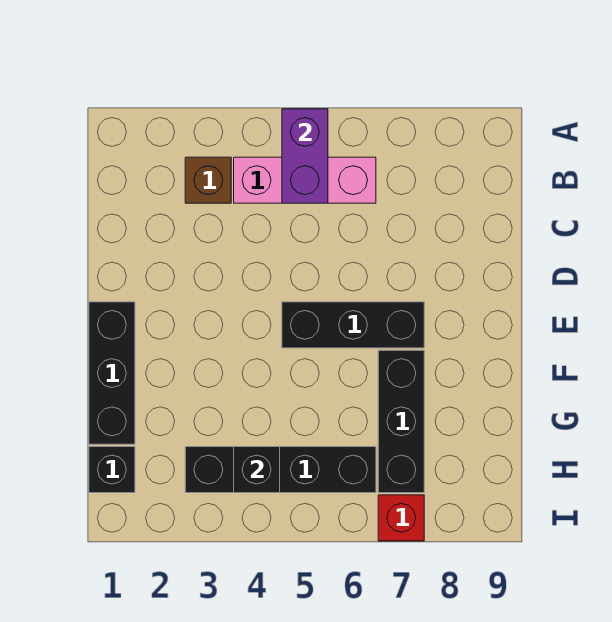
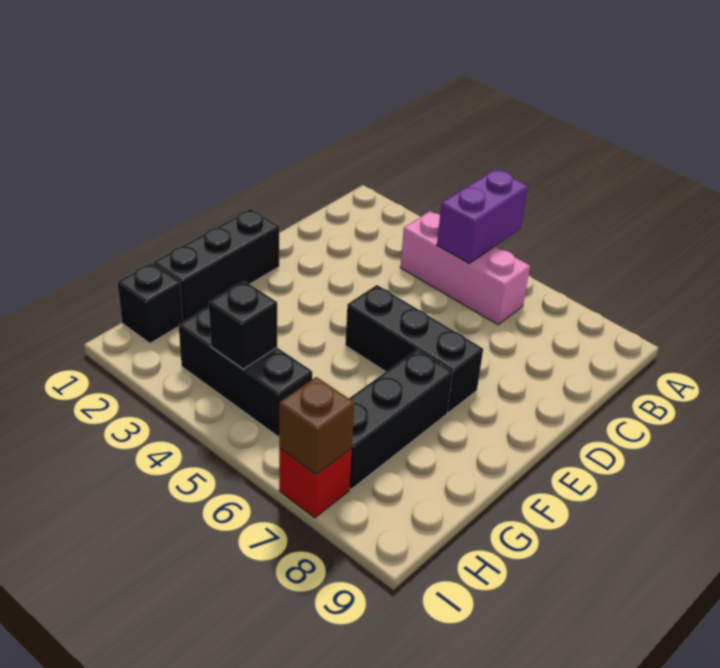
brown 1x1 brick [185,157,231,203] -> brown 1x1 brick moved to [279,377,354,475]
black 1x4 brick [185,447,376,493] -> black 1x3 brick [179,307,312,437]

